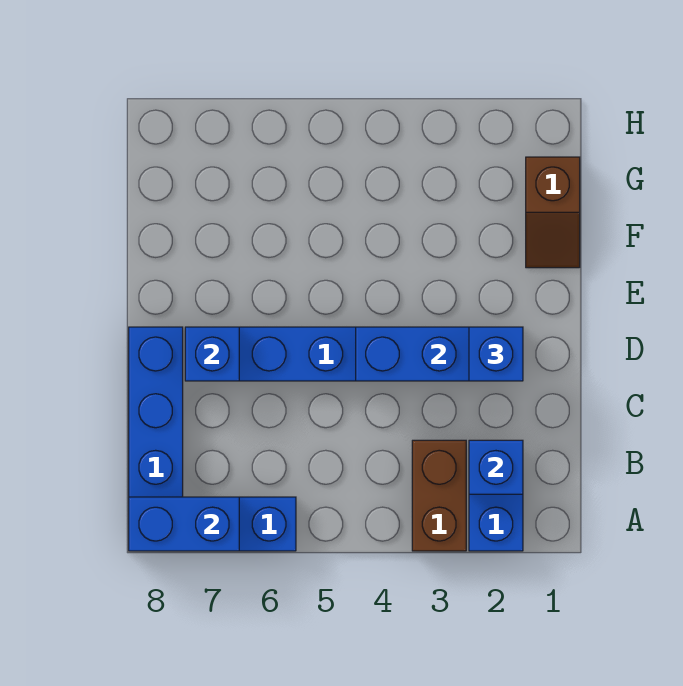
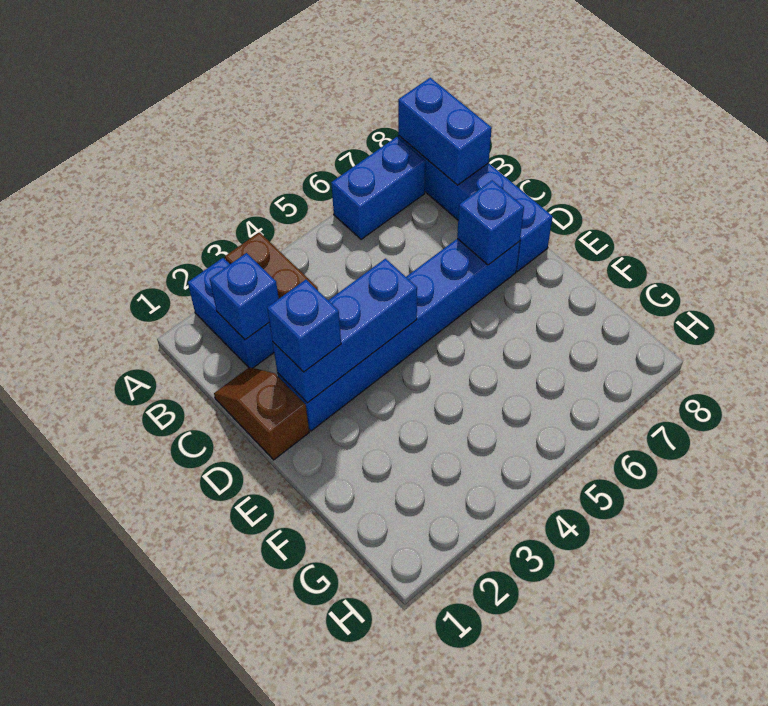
blue 1x2 brick [129,497,239,551] -> blue 1x2 brick turned to [398,78,492,185]
brown 1x2 slope [526,157,580,268] -> brown 1x2 slope moved to [214,367,309,460]

